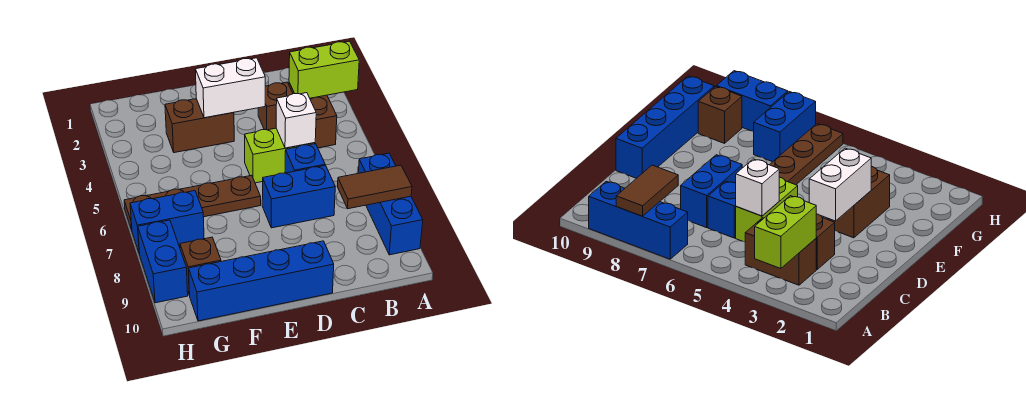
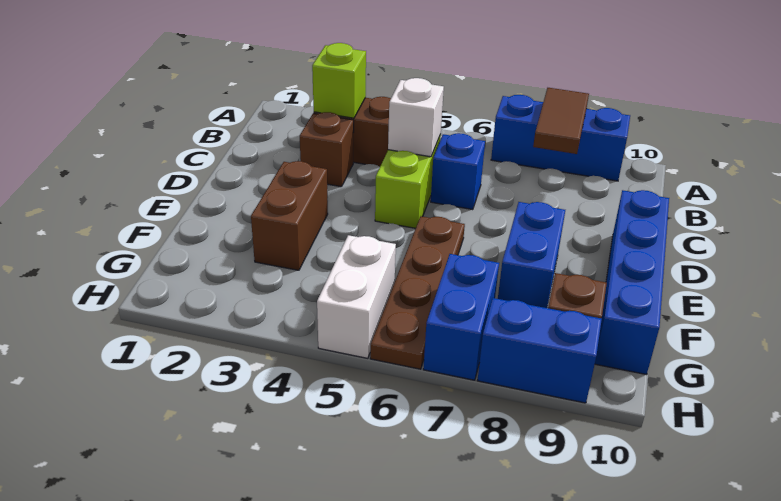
lime 1x2 brick [289,41,359,98] -> lime 1x1 brick [312,43,366,118]
blue 1x2 brick [262,165,335,228] -> blue 1x2 brick moved to [498,202,565,308]
white 1x2 brick [195,58,265,118] -> white 1x2 brick moved to [317,235,396,358]

